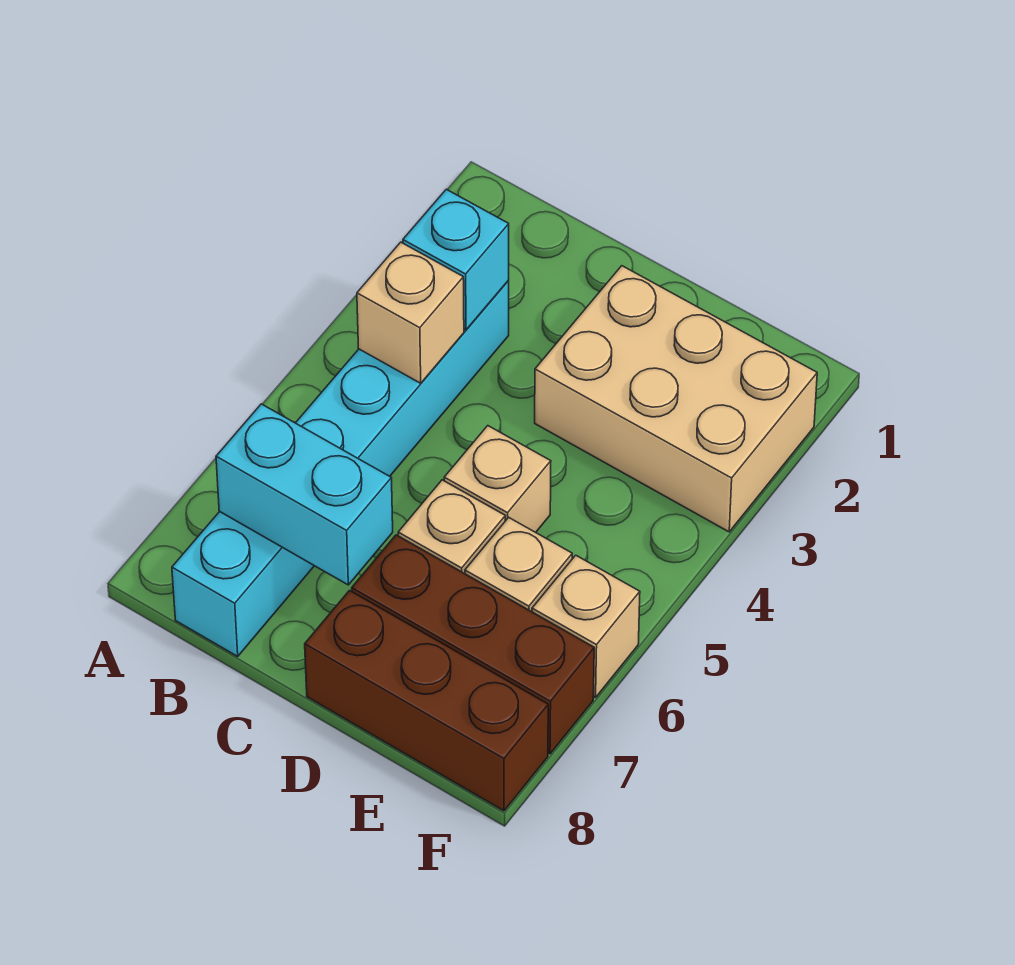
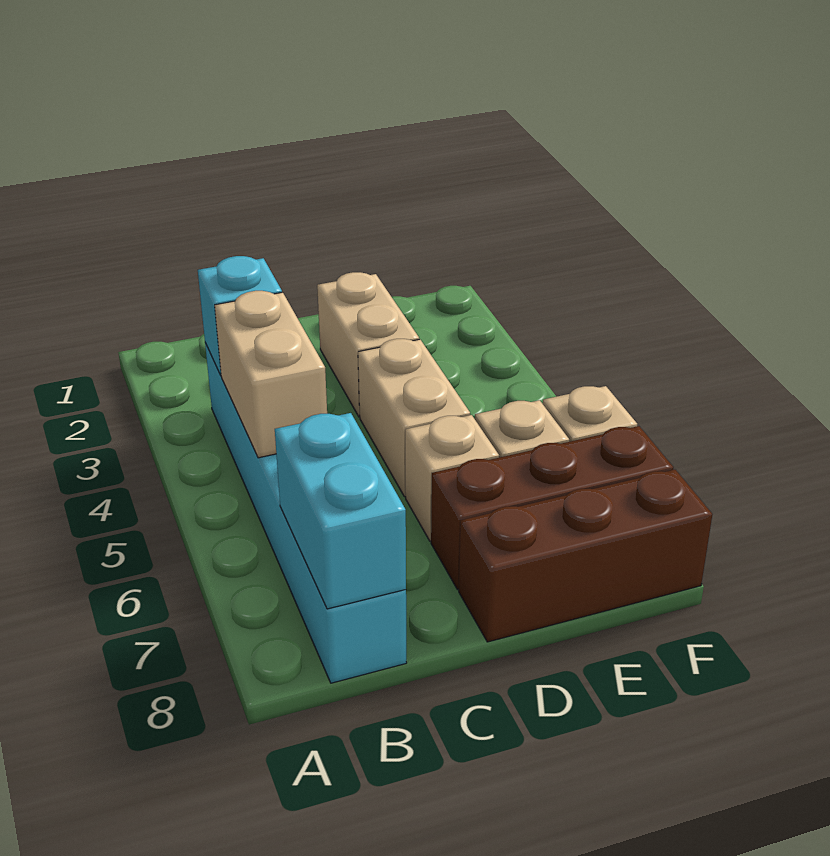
tan 1x1 brick [357,242,464,383] -> tan 1x2 brick [215,291,327,458]
cyan 1x2 brick [216,404,393,585] -> cyan 1x2 brick turned to [275,413,406,609]
tan 2x3 brick [535,266,817,532] -> tan 1x2 brick [317,272,419,417]
tan 1x1 brick [444,426,551,532] -> tan 1x2 brick [358,339,470,497]

